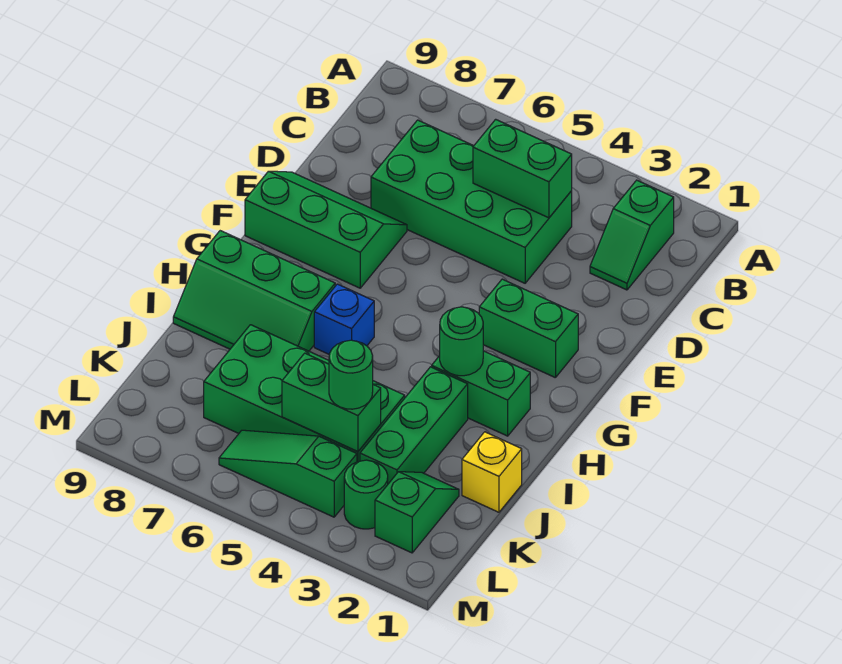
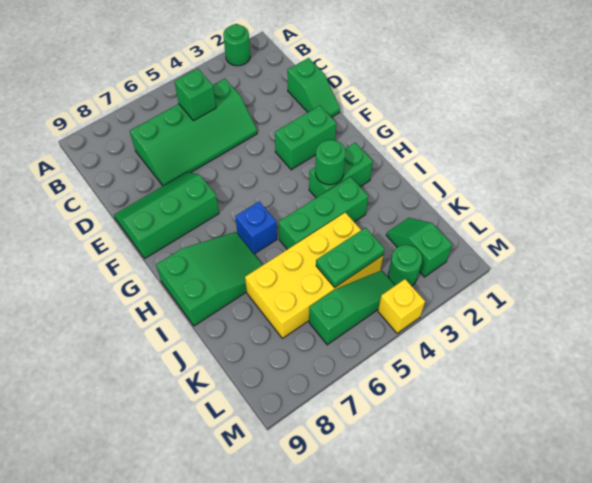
green 1x2 slope [590,180,674,290] -> green 1x2 slope moved to [287,58,340,117]
green 2x4 brick [371,120,572,283] -> green 2x4 slope [130,79,257,186]
green 1x2 brick [473,119,572,218] -> green 1x1 brick [174,68,216,121]
green 2x3 slope [173,231,335,351] -> green 2x3 slope turned to [156,232,262,326]
green 1x3 brick [360,367,468,484] -> green 1x3 brick turned to [278,177,368,249]
yellow 1x1 brick [462,432,522,512] -> yellow 1x1 brick moved to [378,279,425,333]
green 2x4 brick [204,325,405,462] -> yellow 2x4 brick [245,213,383,338]
green 1x2 brick [282,353,381,452] -> green 1x2 plate [316,228,385,288]
green 1x1 round brick [329,340,373,409] -> green 1x1 round brick moved to [223,24,250,66]
green 1x3 slope [219,430,357,517] -> green 1x3 slope turned to [309,270,395,345]

